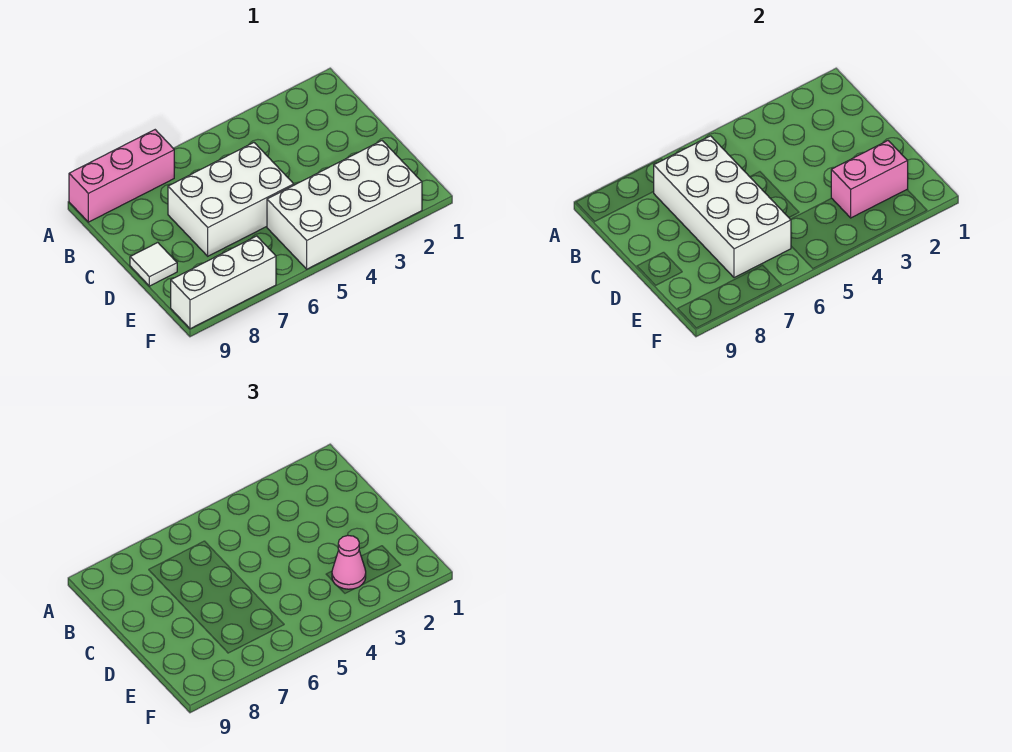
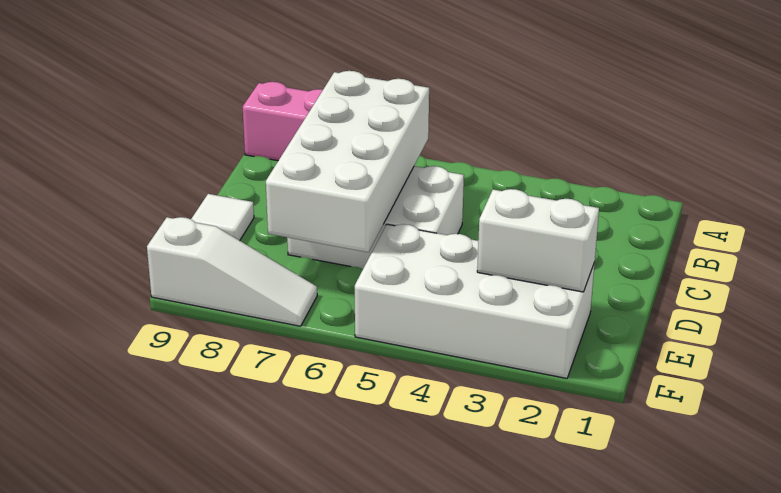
pink 1x2 brick [831,141,908,218] -> white 1x2 brick [477,189,599,292]
pink 1x1 cone [332,535,366,589] -> none
white 1x3 brick [171,236,276,329] -> white 1x3 slope [147,217,317,326]

